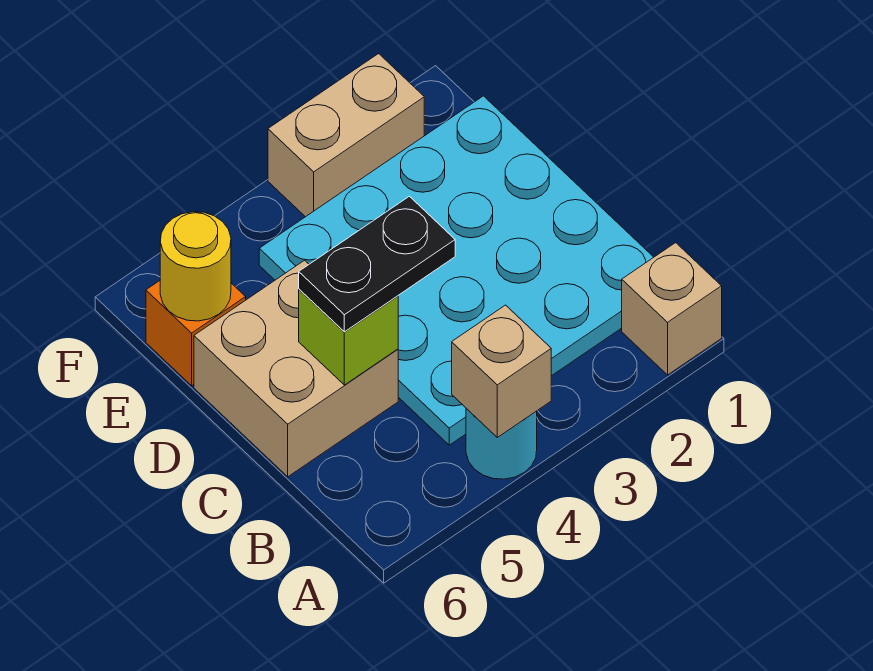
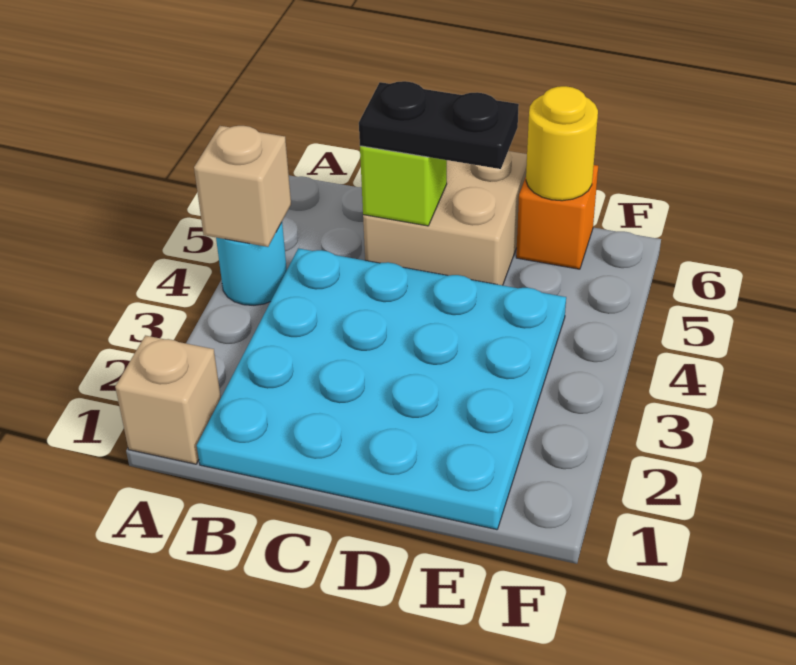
black 1x2 plate [299,196,455,332] -> black 1x2 plate turned to [359,81,519,169]
tan 1x2 brick [268,54,424,217] -> none

